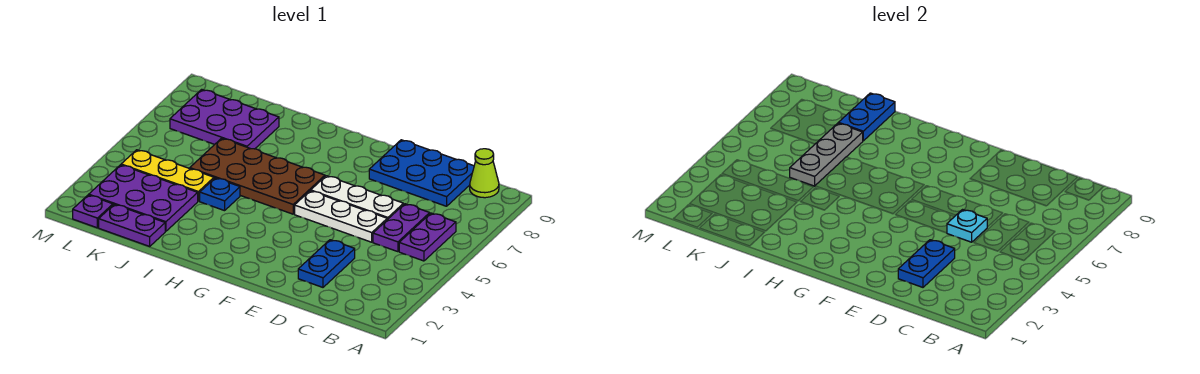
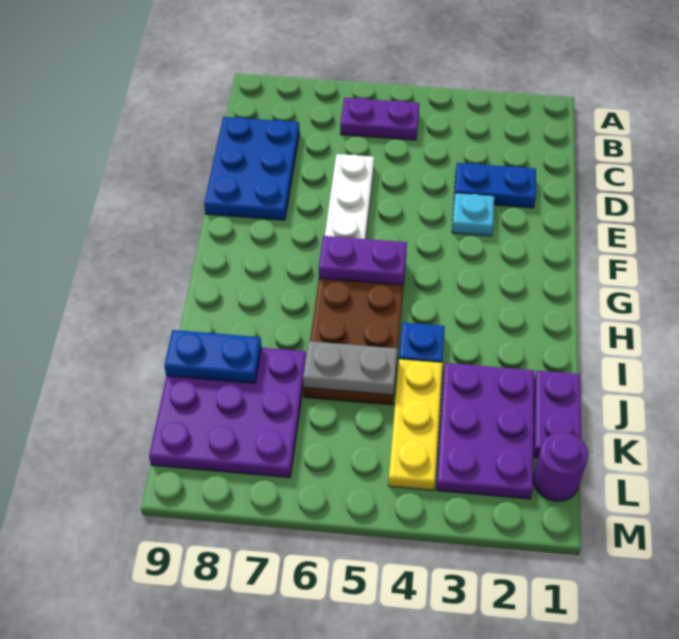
lime 1x1 cone [470,149,499,198] -> none
purple 1x2 plate [373,204,430,252] -> purple 1x2 plate moved to [319,236,407,285]
blue 1x2 plate [898,240,955,287] -> none
white 1x3 plate [295,191,387,242] -> none
cyan 1x1 plate [947,210,987,242] -> cyan 1x1 plate moved to [452,193,494,236]
grey 1x3 plate [790,123,863,186] -> grey 1x2 plate [303,341,398,395]
purple 2x3 plate [170,89,279,149] -> purple 3x3 plate [149,348,306,478]
purple 1x1 plate [73,195,113,228] -> purple 1x1 round brick [533,432,588,501]

